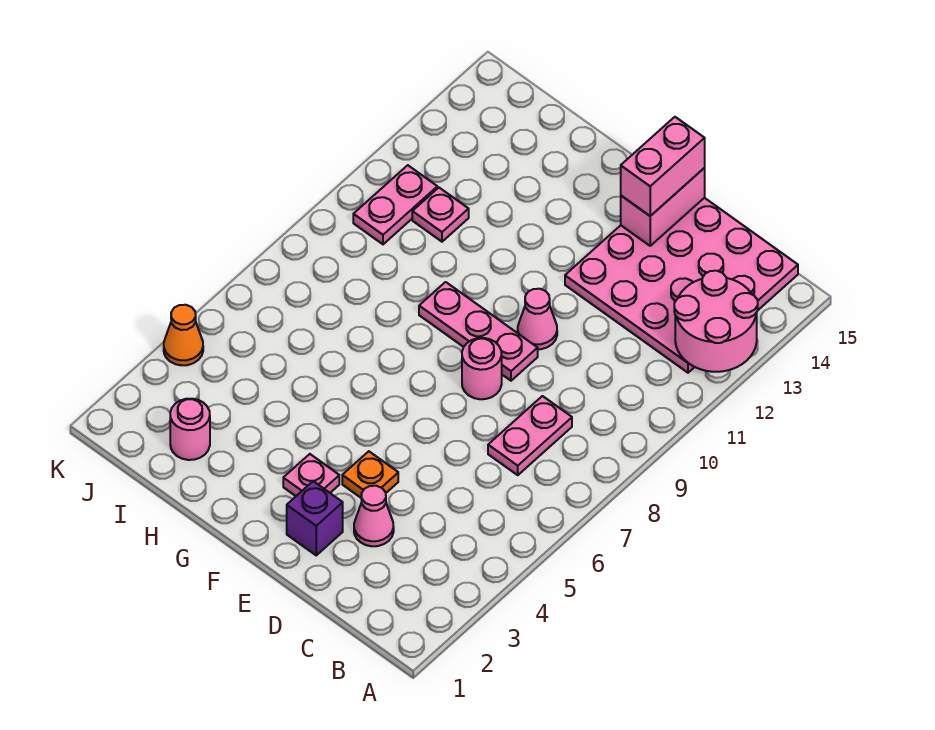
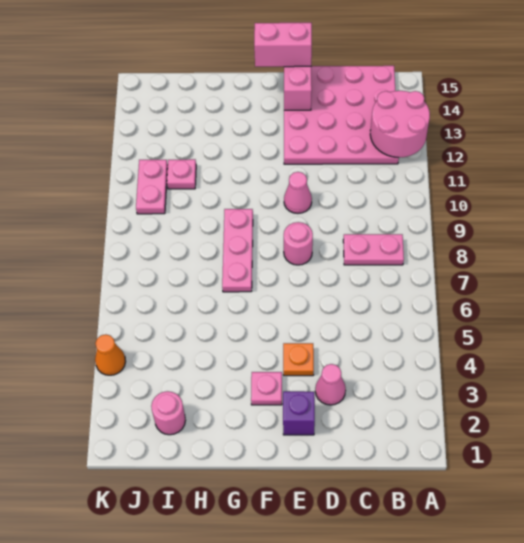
pink 1x2 plate [488,396,572,475] -> pink 1x2 plate turned to [343,234,404,265]
pink 1x3 plate [419,282,538,381] -> pink 1x3 plate turned to [222,209,253,292]
pink 1x2 brick [621,117,705,216] -> pink 1x2 brick turned to [254,23,312,67]

